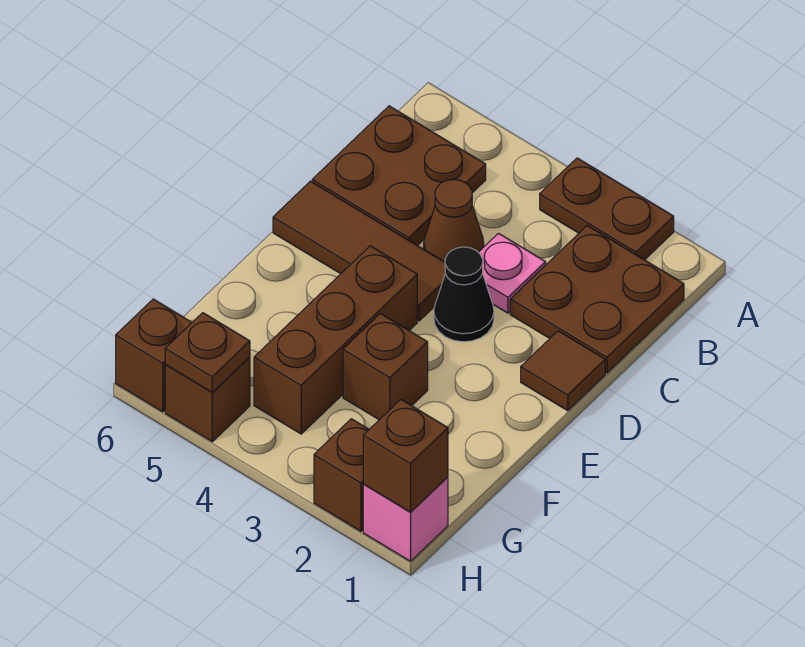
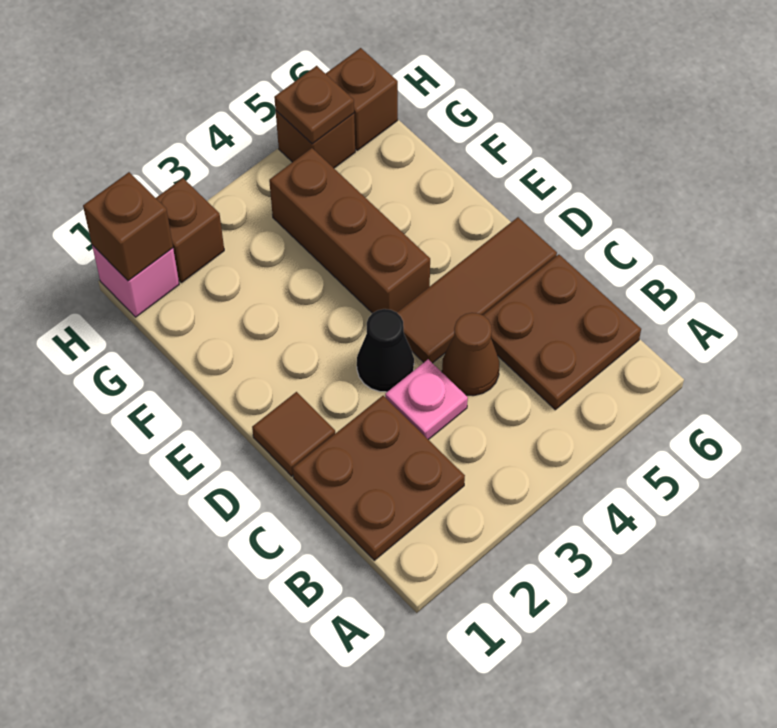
brown 1x2 plate [540,158,674,260] -> none
brown 1x1 brick [343,314,428,420] -> none

